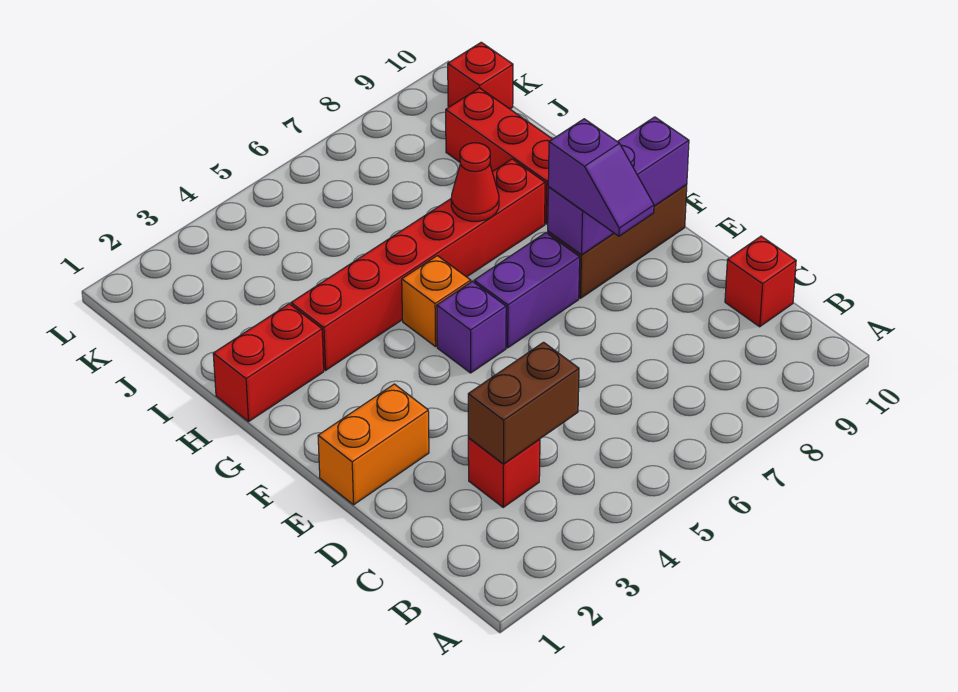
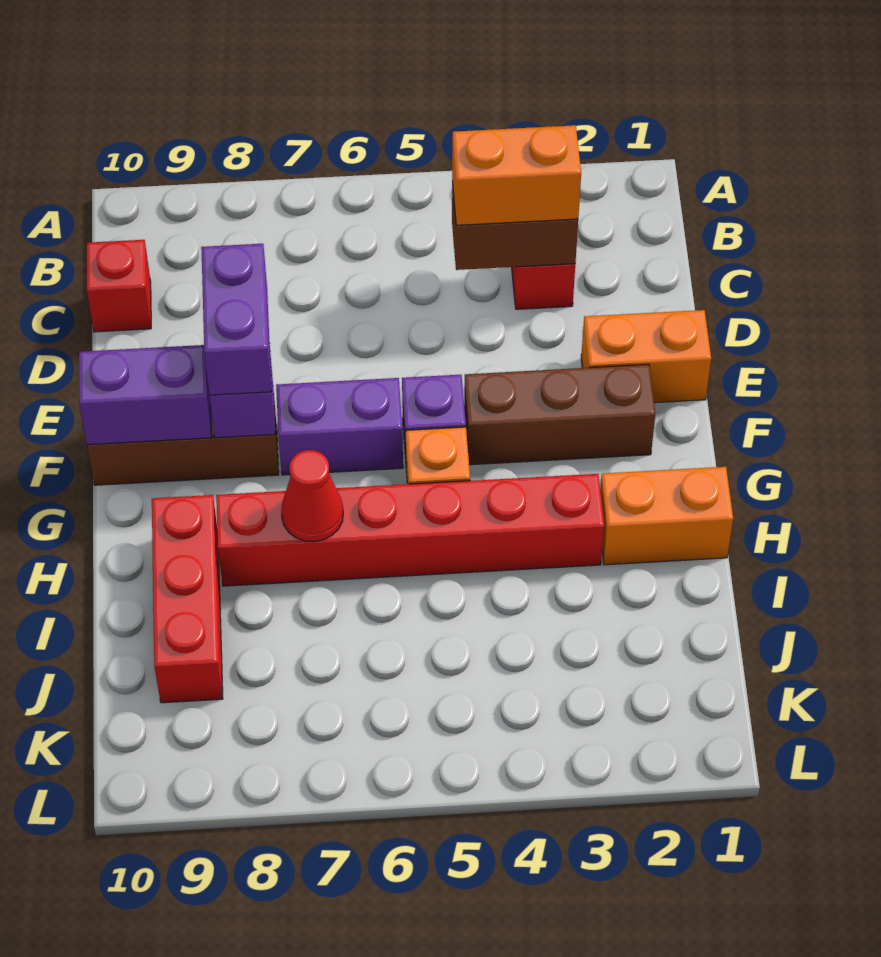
none -> orange 1x2 brick [452,125,581,225]
purple 1x2 slope [548,119,654,236] -> purple 1x2 brick [201,244,272,395]
none -> brown 1x3 brick [464,364,655,465]
red 1x2 brick [213,304,324,422] -> orange 1x2 brick [600,467,733,565]
red 1x1 brick [448,42,513,109] -> none

